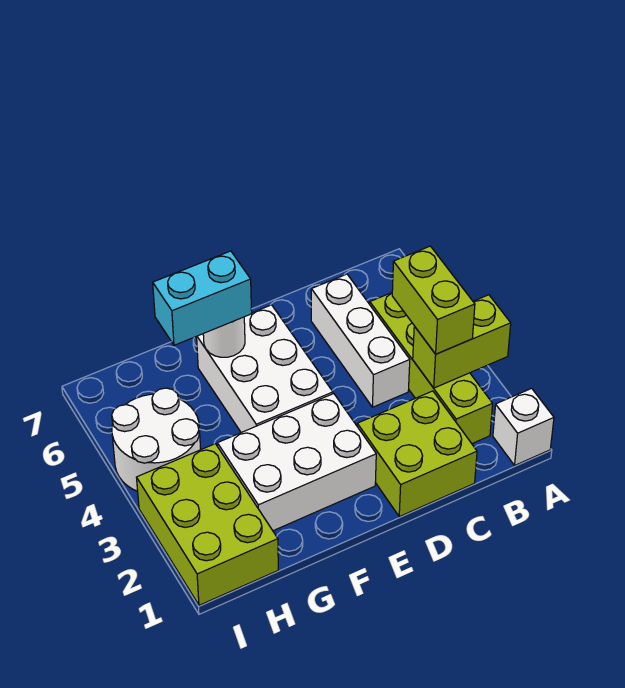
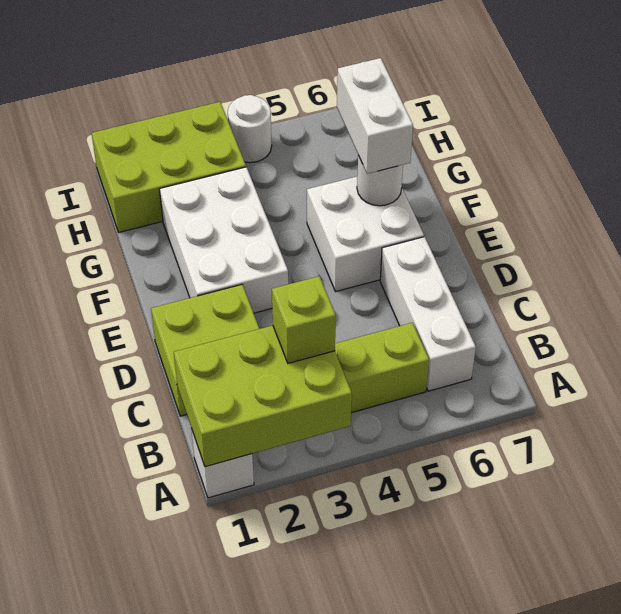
lime 1x2 brick [413,295,511,388] -> lime 2x3 brick [174,325,352,467]
lime 1x2 brick [392,246,475,354] -> lime 1x1 brick [272,276,336,363]
white 1x3 brick [311,274,410,407] -> white 1x3 brick turned to [380,237,476,391]
white 2x3 brick [197,305,333,433] -> white 2x2 brick [307,177,424,292]
cyan 1x2 brick [153,251,252,345] -> white 1x2 brick [337,58,413,174]
white 2x2 round brick [112,388,201,492] -> white 1x1 round brick [228,95,272,163]

